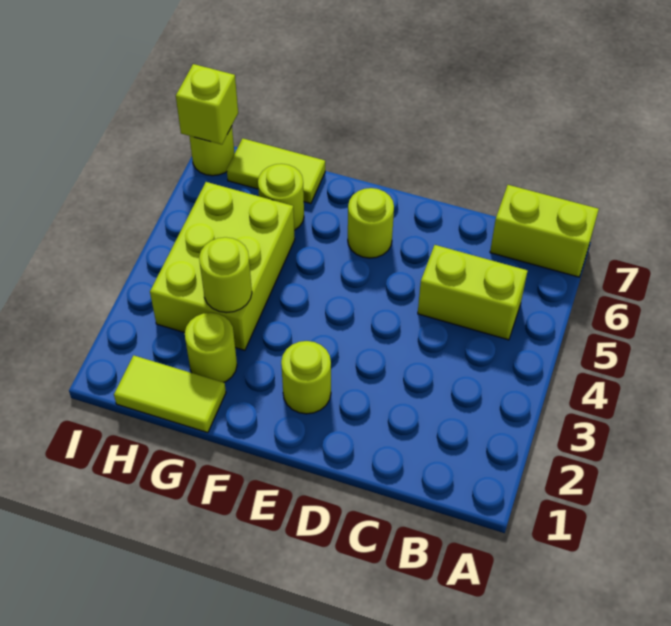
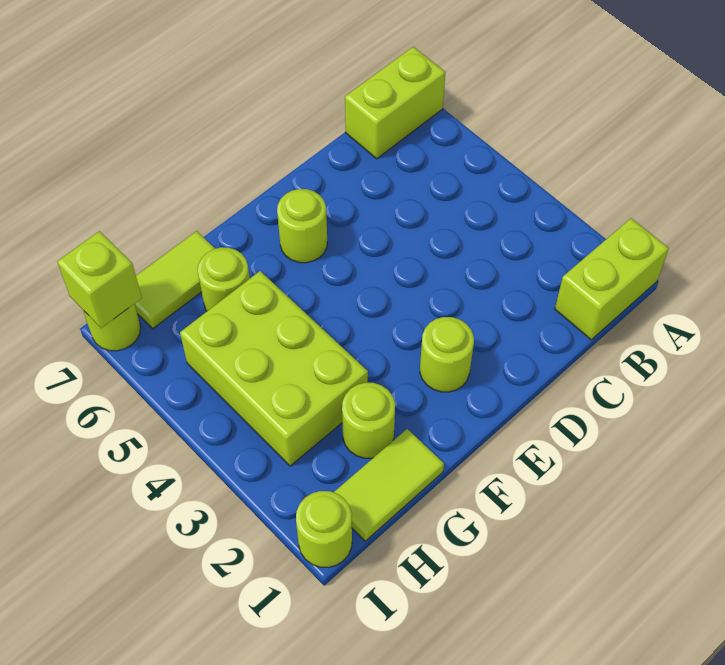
lime 1x2 brick [418,245,527,340] -> lime 1x2 brick moved to [555,218,669,340]
lime 1x1 round brick [199,237,252,313] -> lime 1x1 round brick moved to [296,491,352,567]

